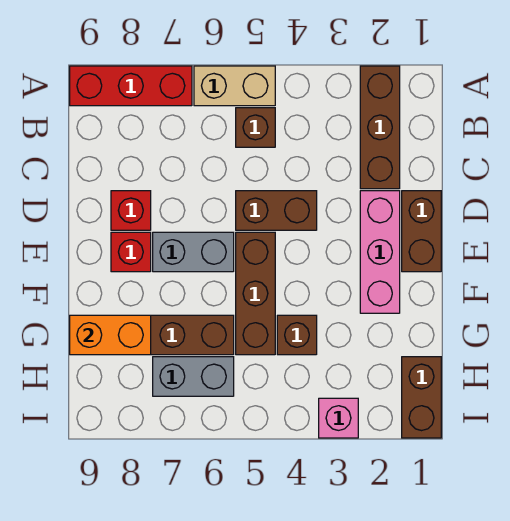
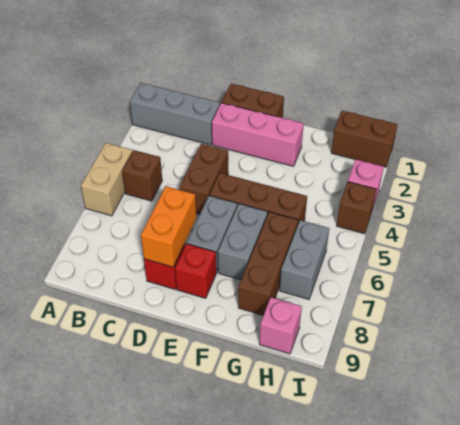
brown 1x3 brick [360,66,400,189] -> grey 1x3 brick [130,83,220,145]
red 1x3 brick [70,66,192,106] -> none
none -> grey 1x2 brick [218,204,268,280]
brown 1x1 brick [277,315,317,355] -> brown 1x1 brick moved to [337,182,377,234]
orange 1x2 brick [70,315,151,355] -> orange 1x2 brick moved to [141,186,196,267]
none -> pink 1x1 brick [259,297,302,354]

